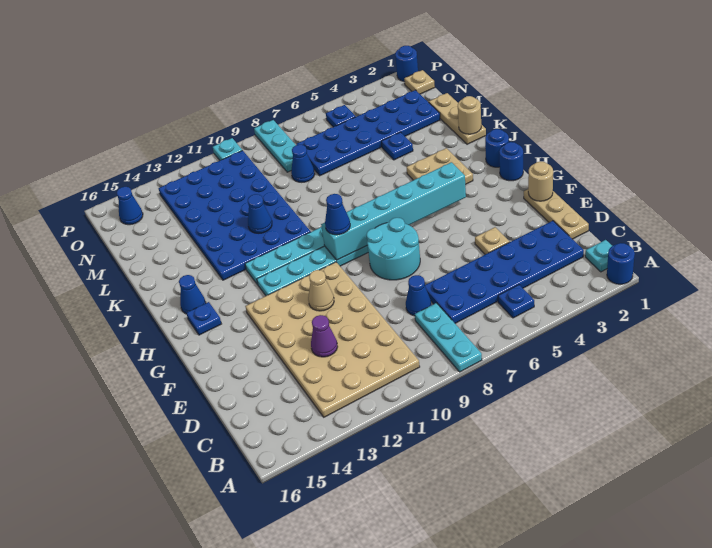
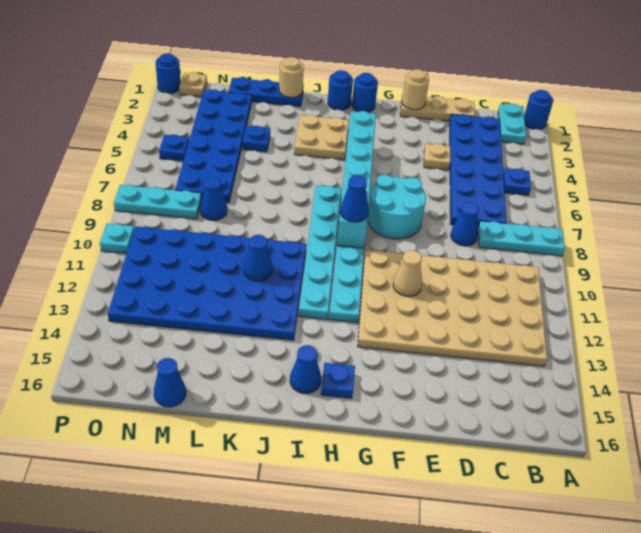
cyan 1x1 plate [585,240,612,272] -> cyan 1x2 plate [498,104,526,144]
purple 1x1 cone [311,315,338,357] -> none
tan 1x3 plate [429,93,486,144] -> blue 1x3 plate [229,77,304,107]
blue 1x1 cone [117,187,143,225] -> blue 1x1 cone moved to [154,358,186,407]

